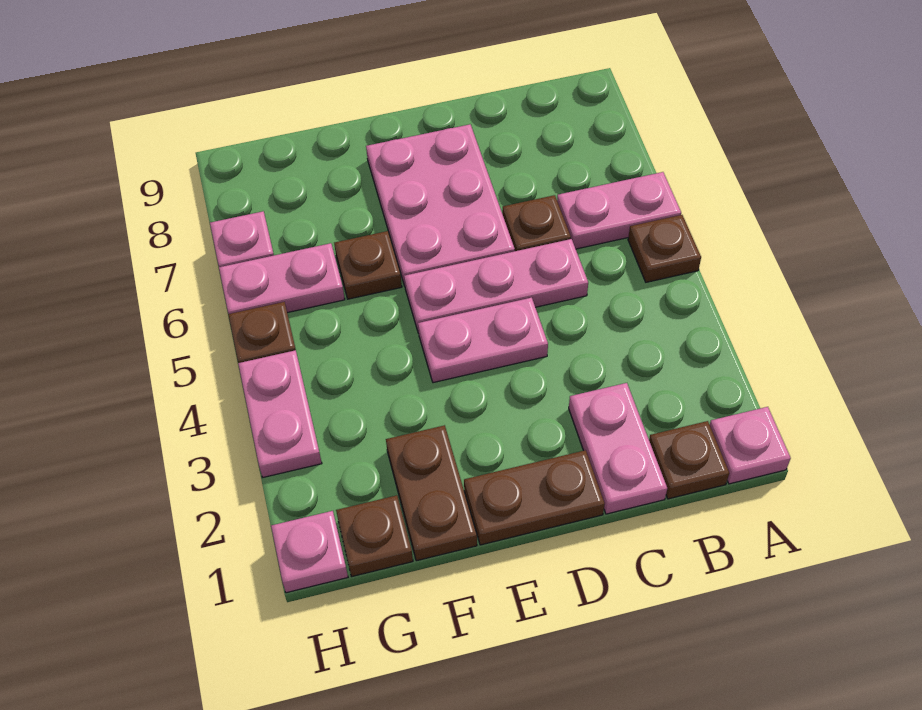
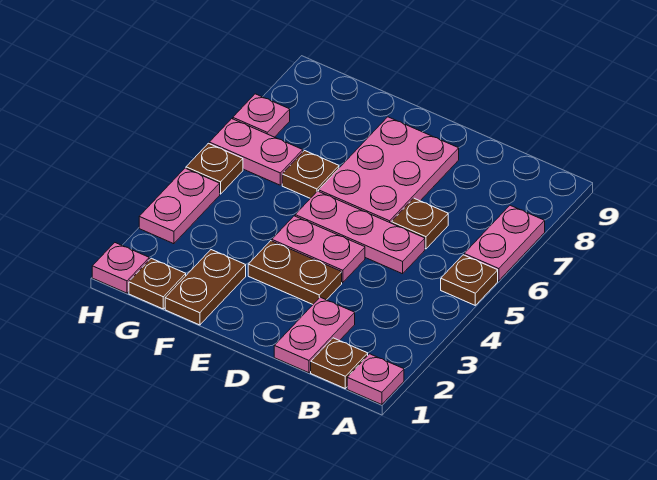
pink 1x2 plate [557,172,681,249] -> pink 1x2 plate turned to [464,205,545,281]
brown 1x2 plate [464,450,605,545] -> brown 1x2 plate moved to [248,241,342,304]

